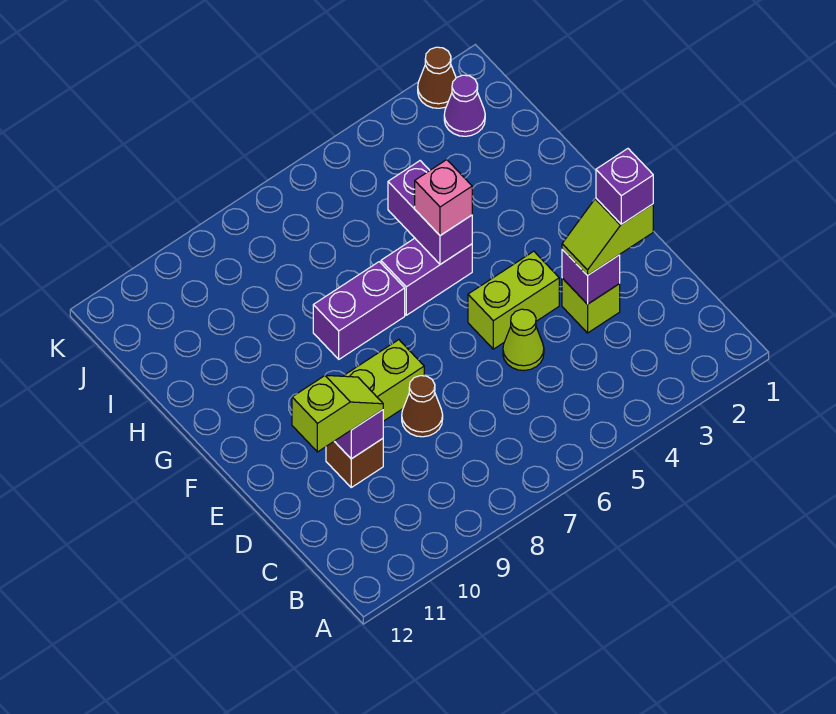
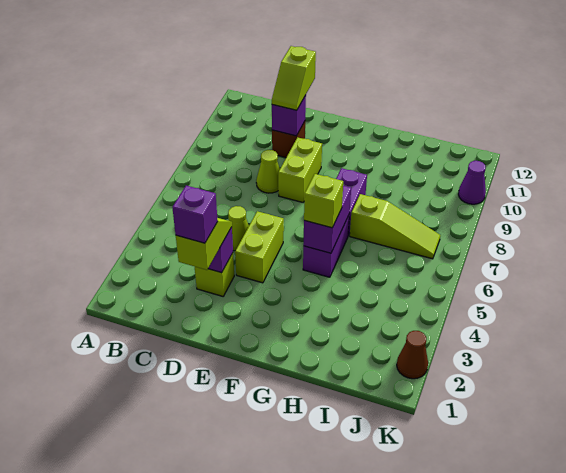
brown 1x1 cone [402,376,443,437] -> lime 1x1 cone [256,150,280,193]
purple 1x2 brick [388,161,472,264] -> purple 1x2 brick turned to [303,186,351,253]
pink 1x1 brick [415,160,472,236] -> lime 1x1 brick [304,174,343,228]
none -> lime 1x3 slope [350,194,440,259]
purple 1x1 cone [444,75,485,136] -> purple 1x1 cone moved to [458,161,486,204]

